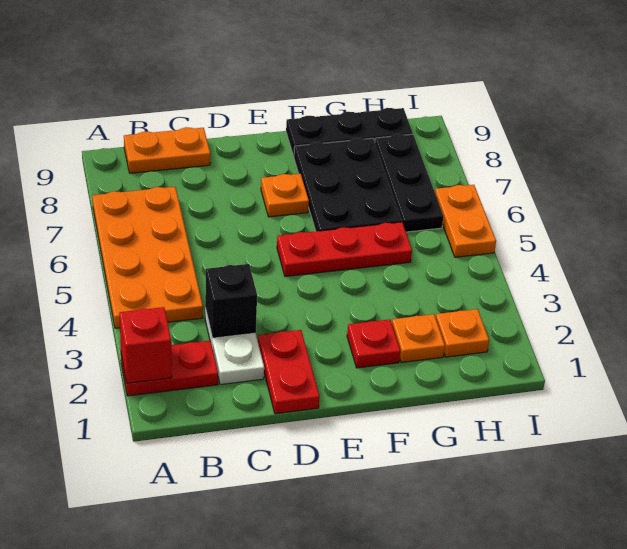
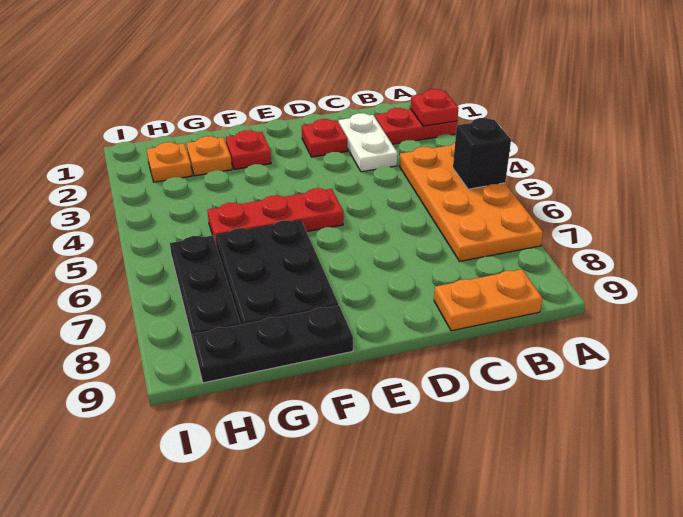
red 1x1 brick [119,307,172,383] -> red 1x1 plate [411,89,458,126]
black 1x1 brick [205,264,257,338] -> black 1x1 brick moved to [453,118,511,189]
red 1x2 plate [258,330,320,414] -> red 1x1 plate [302,119,347,157]
orange 1x1 plate [261,174,309,217] -> none
orange 1x2 plate [435,185,496,257] -> none

